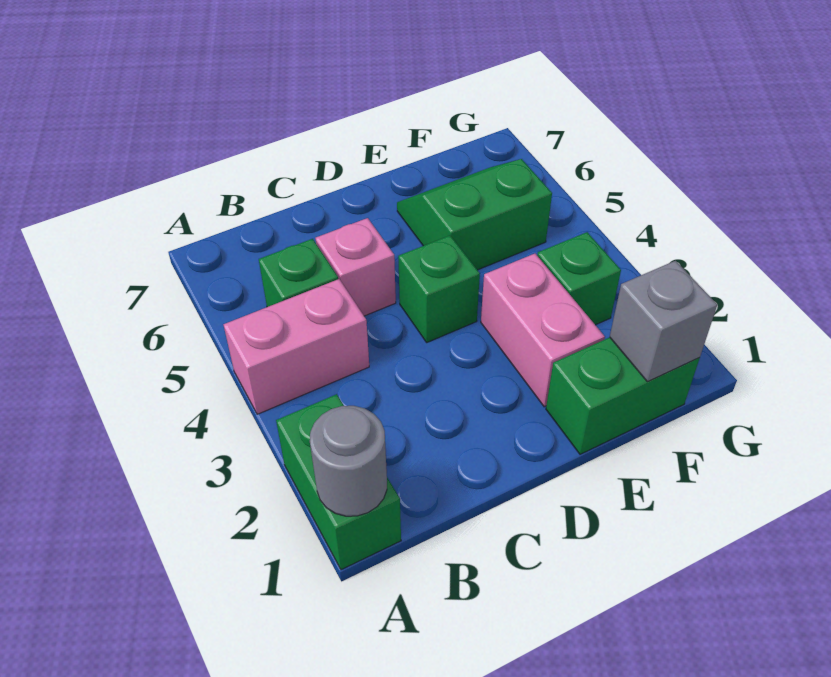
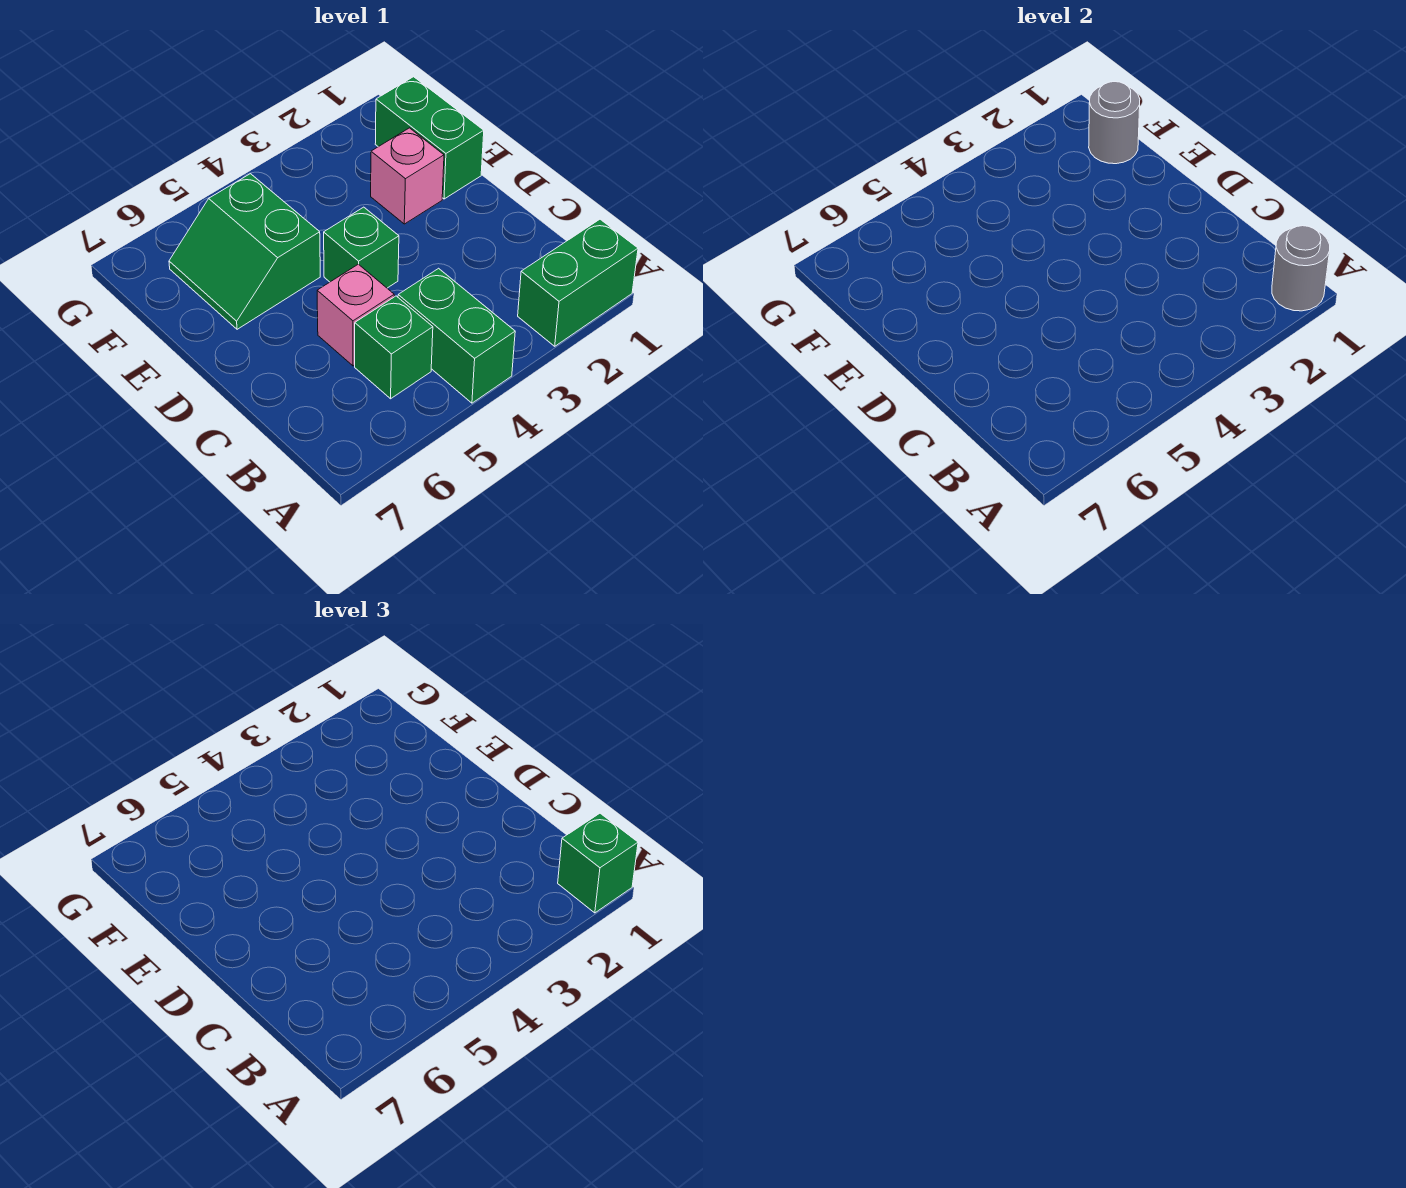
pink 1x2 brick [223,279,369,414] -> green 1x2 brick [398,268,515,403]
pink 1x2 brick [481,254,605,407] -> pink 1x1 brick [371,128,444,224]
grey 1x1 brick [610,261,717,382] -> grey 1x1 round brick [1089,82,1140,164]
green 1x1 brick [537,232,621,325] -> green 1x1 brick moved to [558,813,638,913]

